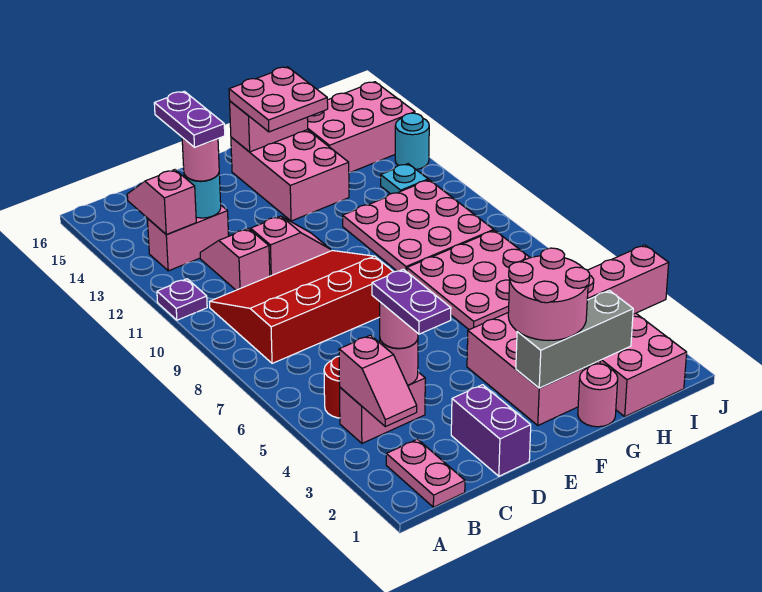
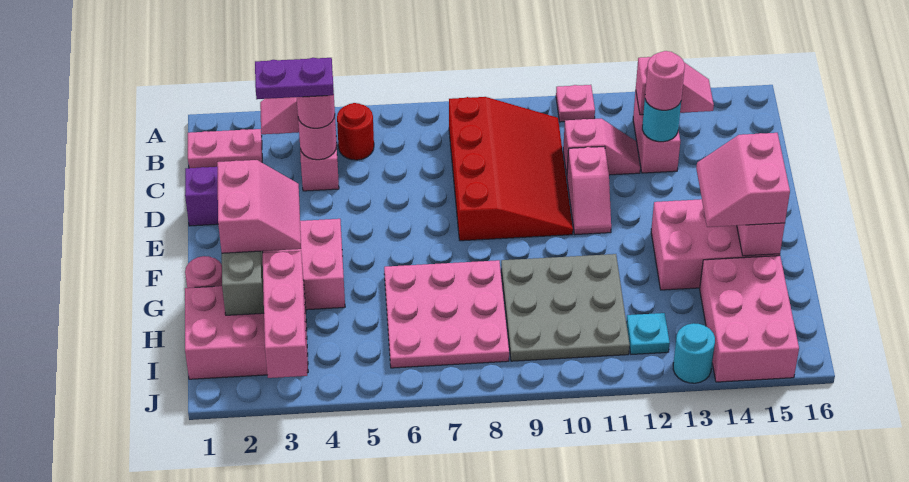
purple 1x1 plate [157,279,207,320] -> pink 1x1 plate [556,85,595,122]
purple 1x2 plate [154,91,225,147] -> none
pink 2x2 round brick [508,248,590,340] -> pink 2x2 slope [217,160,301,253]
pink 2x2 plate [229,67,328,132] -> pink 2x2 slope [696,133,790,227]
pink 3x3 plate [343,180,494,272] -> grey 3x3 plate [501,254,630,361]

